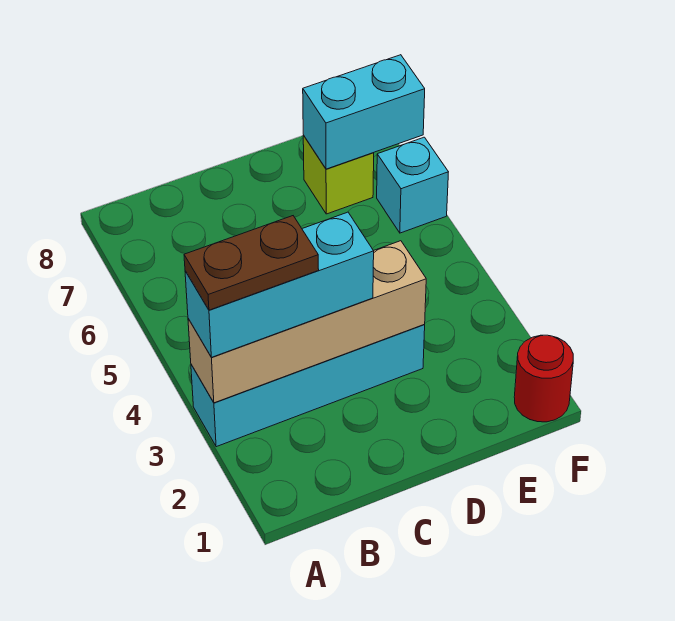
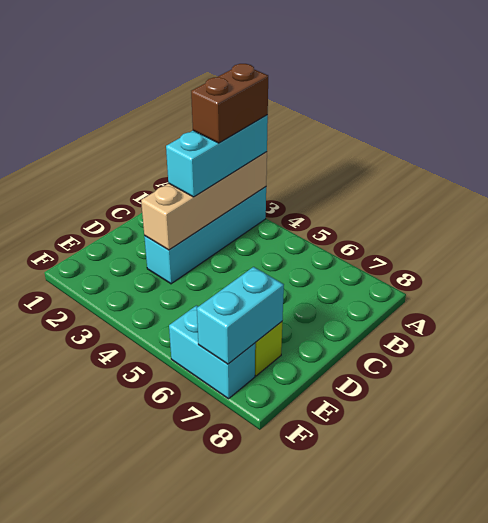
brown 1x2 plate [184,216,319,310] -> brown 1x2 brick [191,64,268,143]
red 1x1 round brick [514,335,573,422] -> none
cyan 1x1 brick [377,137,448,233] -> cyan 1x2 brick [169,306,255,399]

